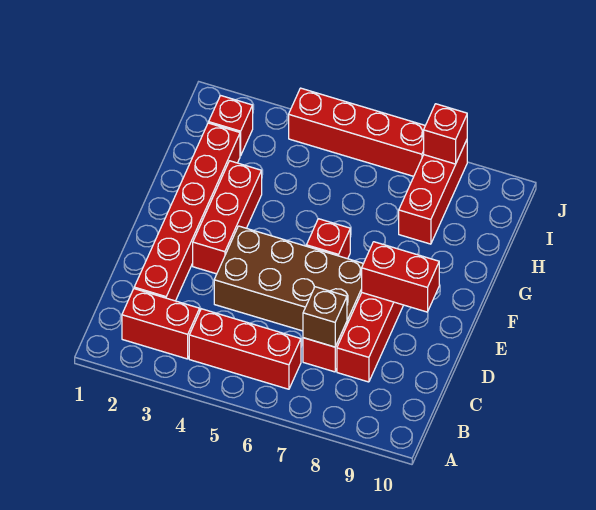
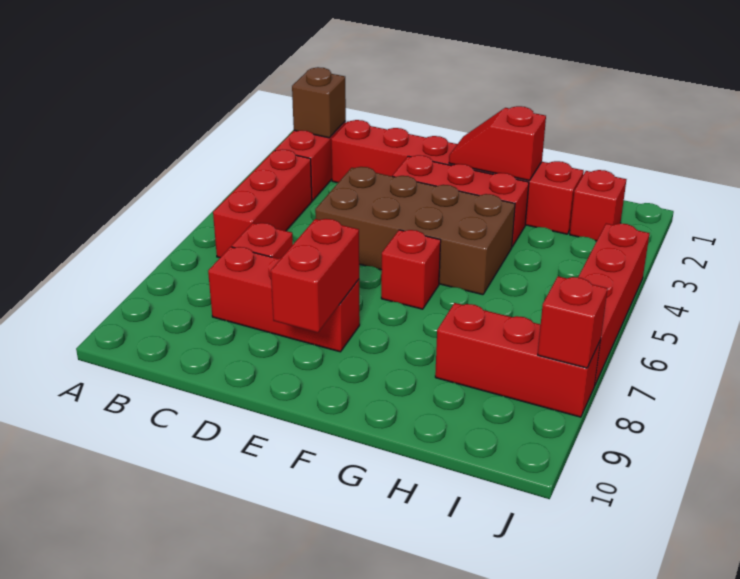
brown 1x1 brick [303,287,347,347] -> brown 1x1 brick moved to [292,67,346,138]
brown 2x4 brick [214,226,363,331] -> brown 2x4 brick turned to [315,167,515,295]
none -> red 1x2 slope [449,106,546,180]

